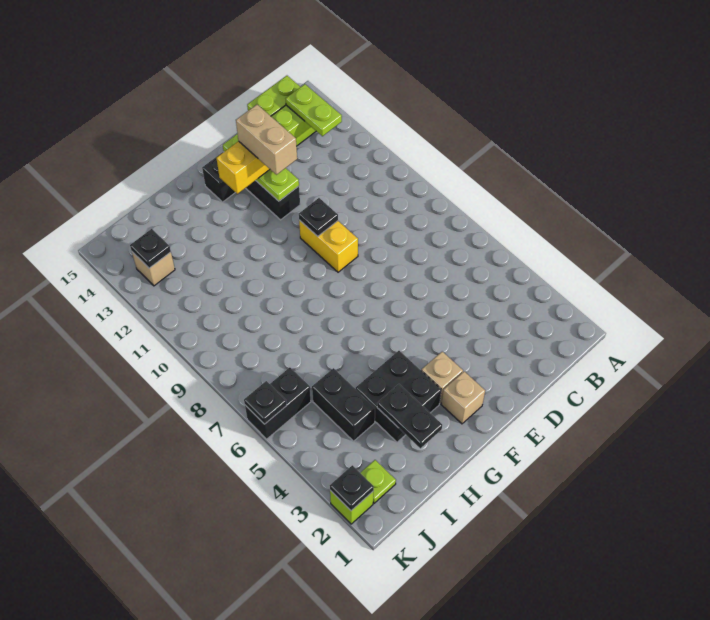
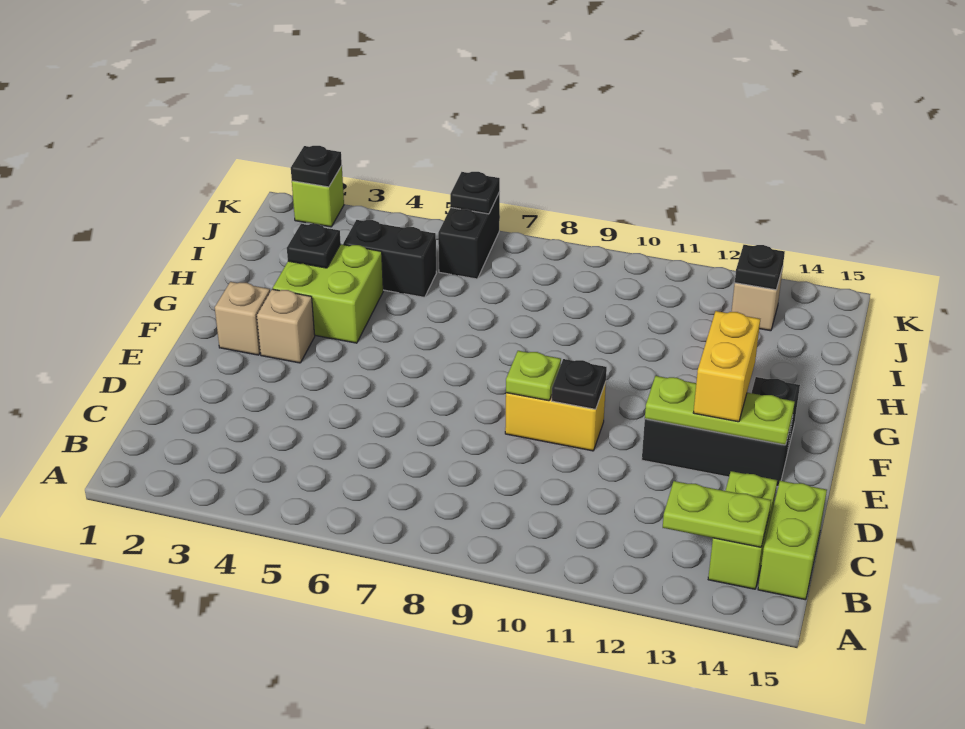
tan 1x2 brick [236,105,297,175] -> none
black 2x2 brick [356,351,441,442] -> lime 2x2 brick [273,244,383,343]
black 1x2 plate [377,384,442,448] -> black 1x1 plate [287,224,341,268]
lime 1x1 plate [361,460,396,503] -> lime 1x1 plate moved to [506,351,561,401]

